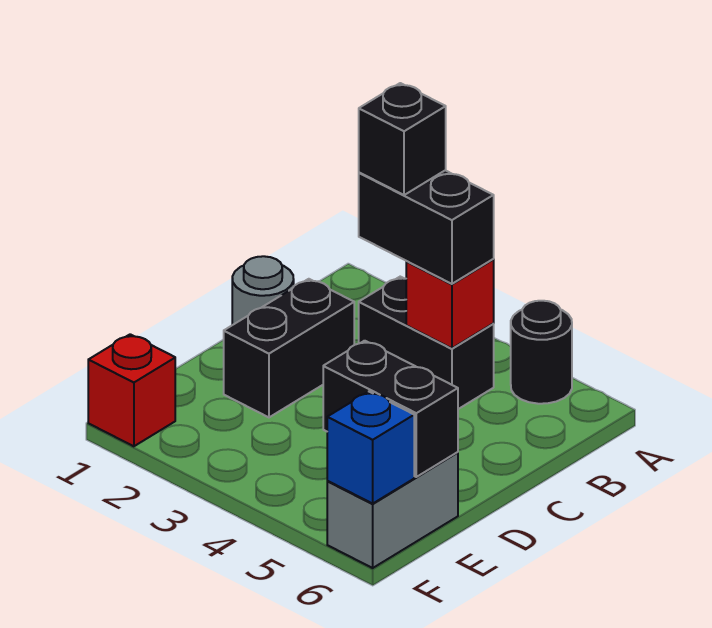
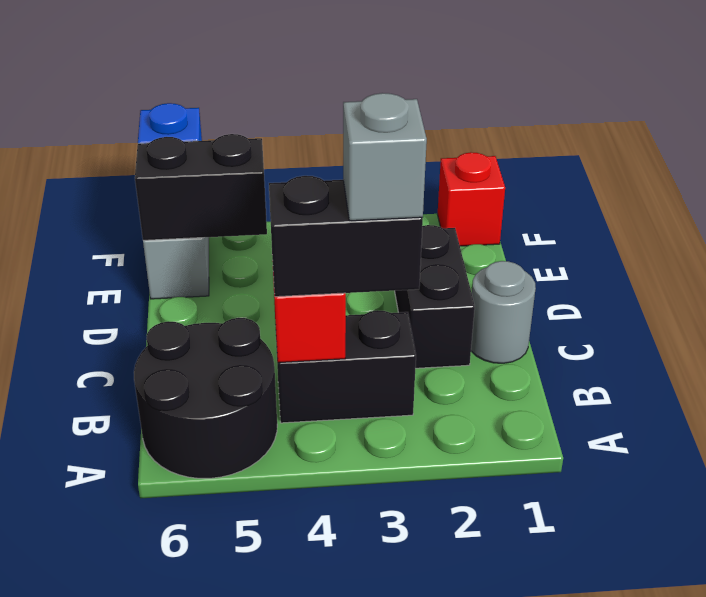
black 1x1 round brick [511,301,572,404] -> black 2x2 round brick [134,318,277,478]
black 1x1 brick [359,83,446,195] -> grey 1x1 brick [343,93,427,221]

